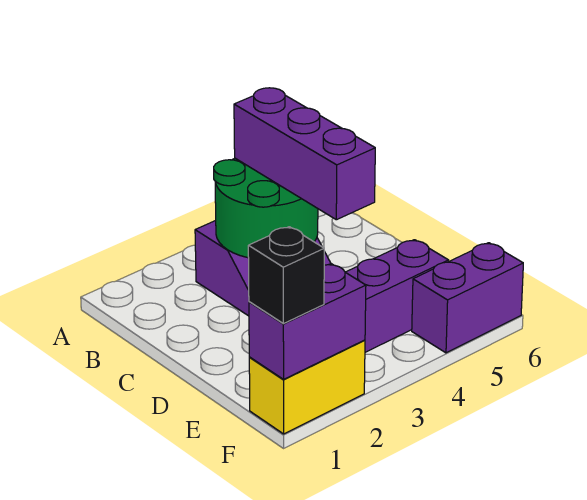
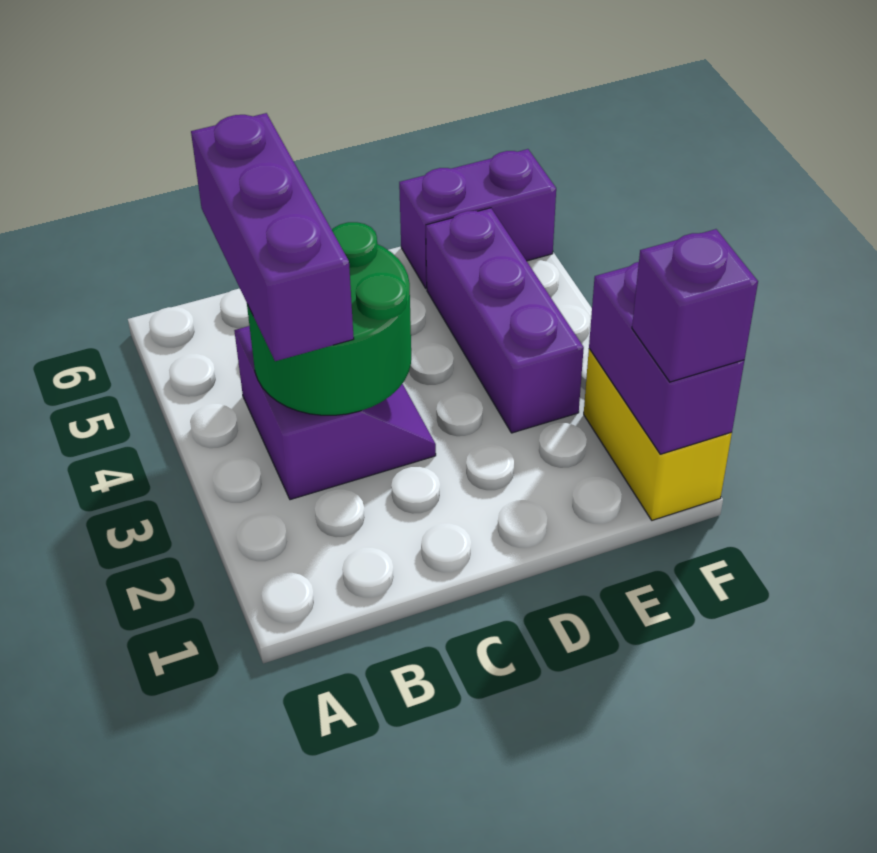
purple 1x3 brick [234,88,375,220] -> purple 1x3 brick turned to [191,113,354,361]
black 1x1 brick [248,227,324,324] -> purple 1x1 brick [632,229,758,382]
purple 1x2 brick [412,243,523,353] -> purple 1x2 brick turned to [399,149,556,288]

